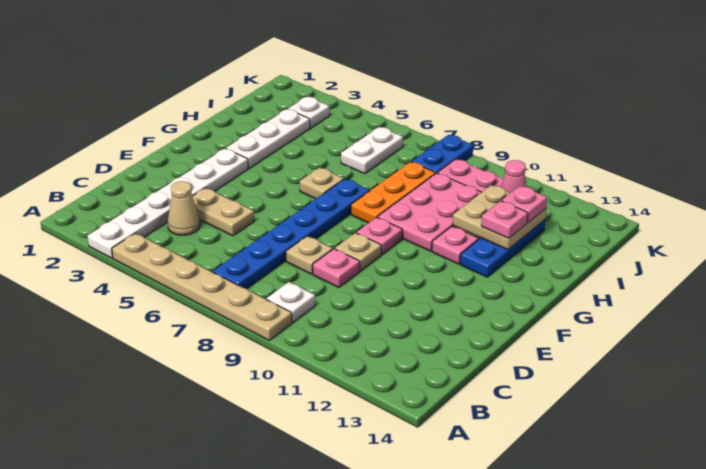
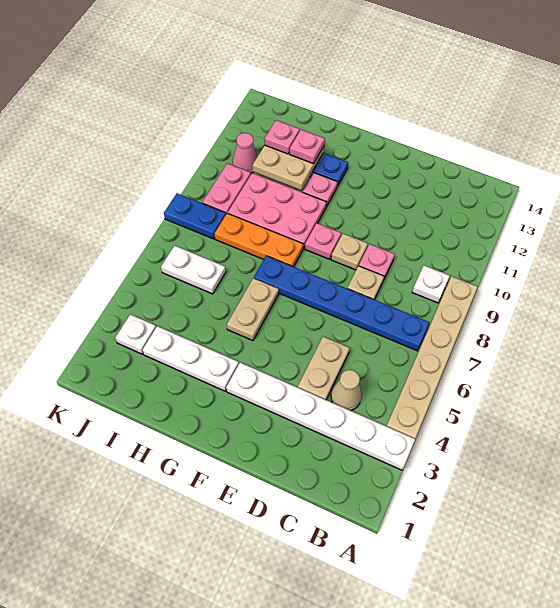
tan 1x1 plate [300,168,344,199] -> tan 1x2 plate [227,278,279,341]

